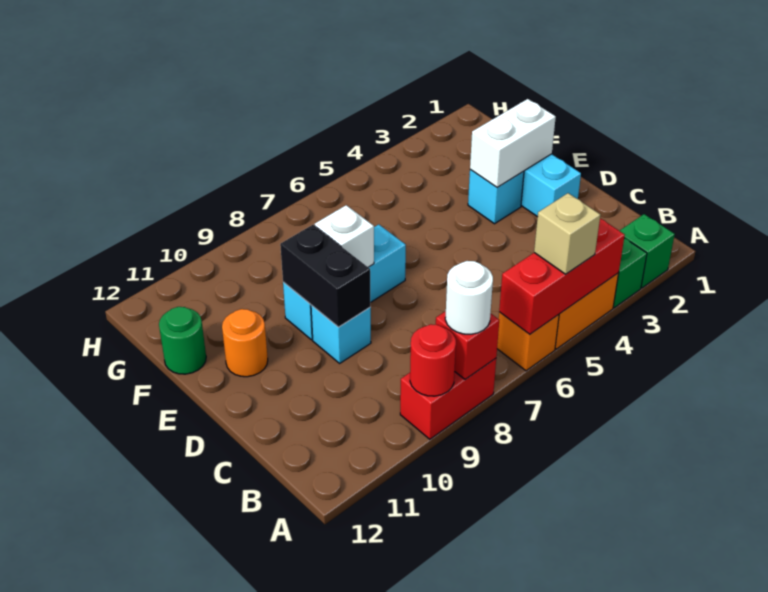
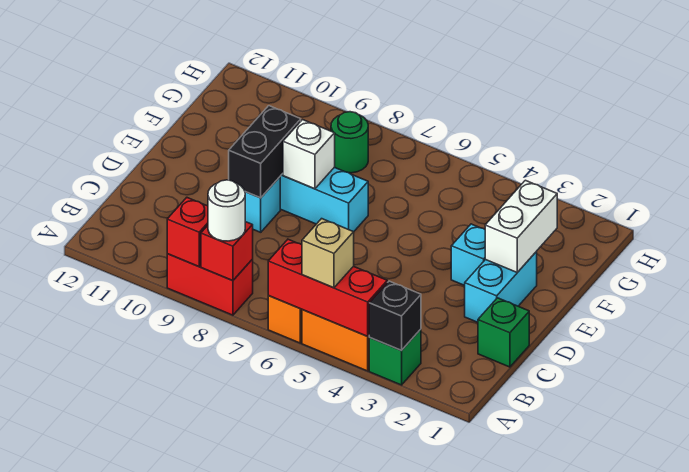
green 1x1 brick [620,214,675,288] -> green 1x1 brick moved to [478,298,529,367]
none -> black 1x1 brick [369,281,421,350]
red 1x1 round brick [410,324,456,396] -> red 1x1 brick [167,198,208,267]
white 1x2 brick [470,99,556,187] -> white 1x2 brick turned to [485,180,557,272]
orange 1x1 round brick [222,309,268,377] -> none
green 1x1 round brick [159,307,206,374] -> green 1x1 round brick moved to [331,112,368,173]

